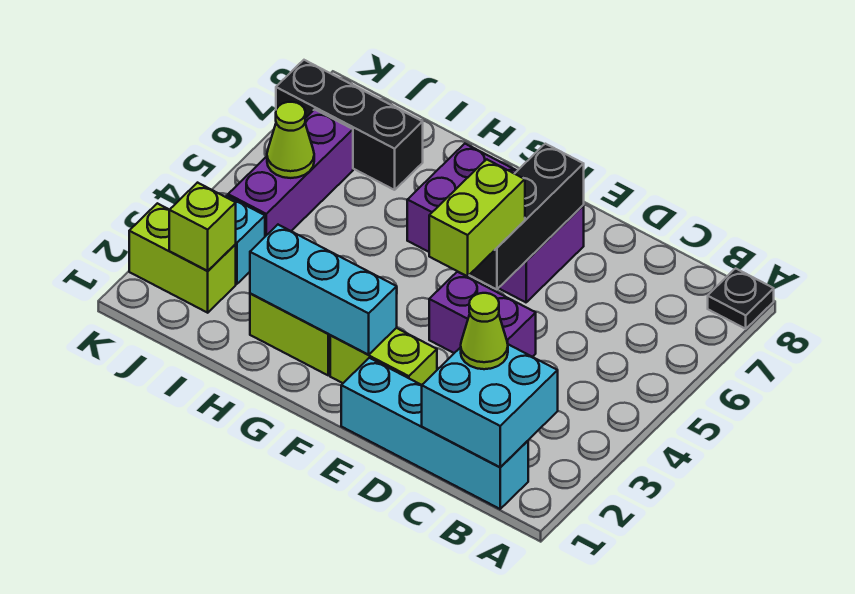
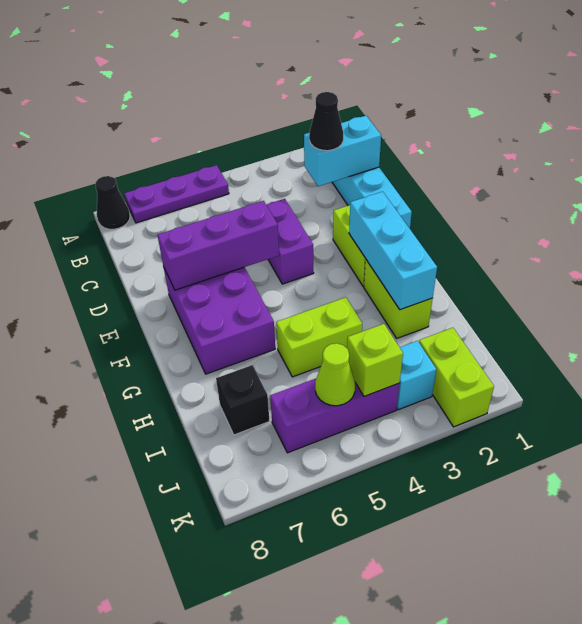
none -> purple 1x3 plate [124,165,229,223]
black 1x1 plate [708,268,774,329] -> black 1x1 cone [96,176,130,229]
cyan 2x2 brick [422,344,558,467] -> cyan 1x2 brick [304,116,381,186]
lime 1x1 cone [461,293,508,369] -> black 1x1 cone [309,92,343,151]
lime 1x2 brick [429,159,525,276] -> lime 1x2 brick moved to [276,297,362,377]
black 1x3 brick [470,144,584,289] -> purple 1x3 brick [158,201,279,290]
black 1x3 brick [276,60,423,190] -> black 1x1 brick [216,365,269,435]
lime 1x1 brick [169,183,236,271] -> lime 1x1 brick moved to [347,324,403,396]

